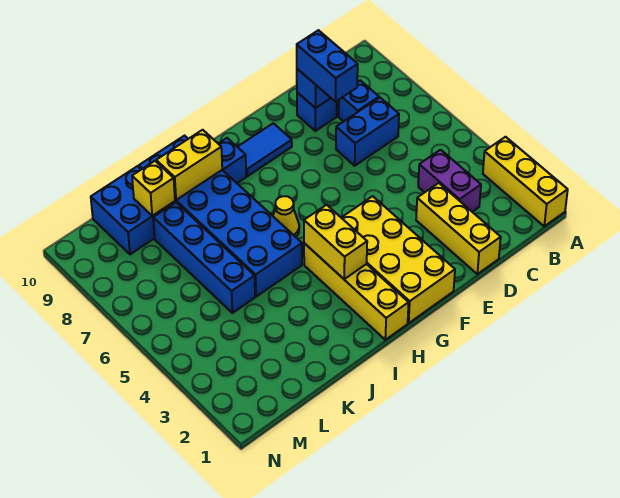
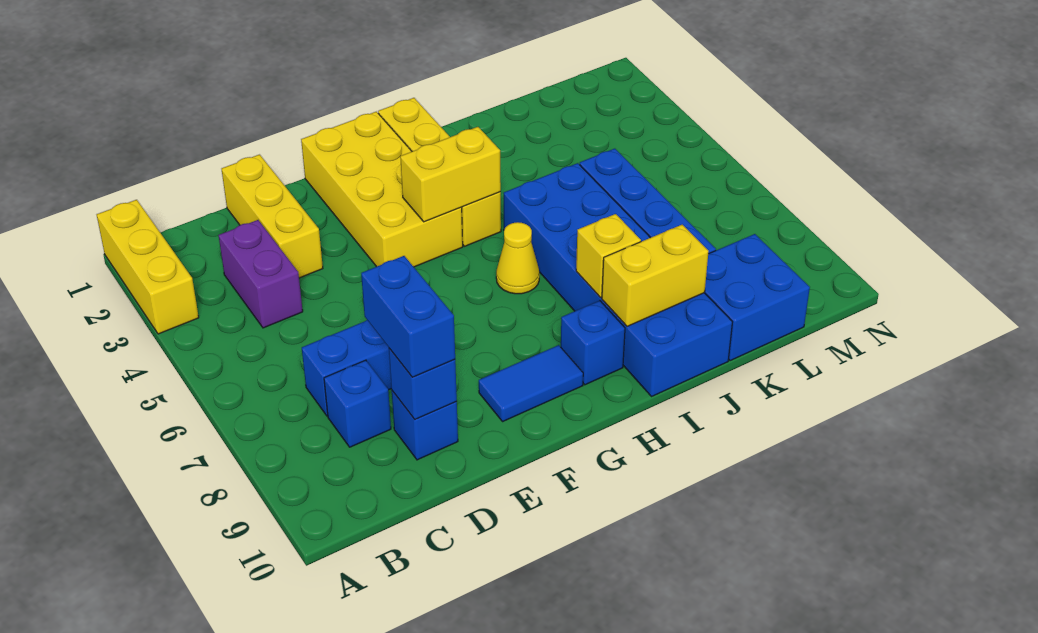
yellow 1x2 brick [304,205,367,279] -> yellow 1x2 brick turned to [400,127,501,222]
yellow 1x1 brick [132,161,175,216] -> yellow 1x1 brick moved to [576,214,641,298]

